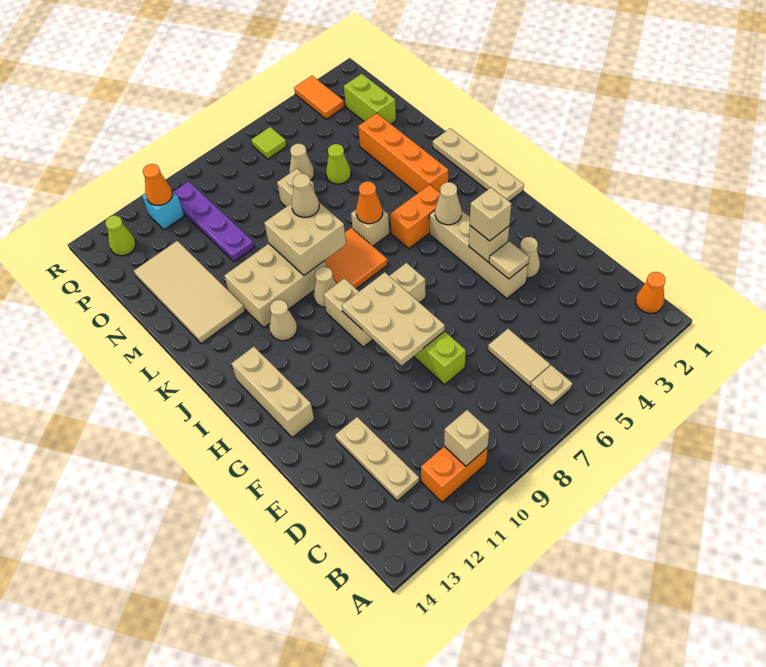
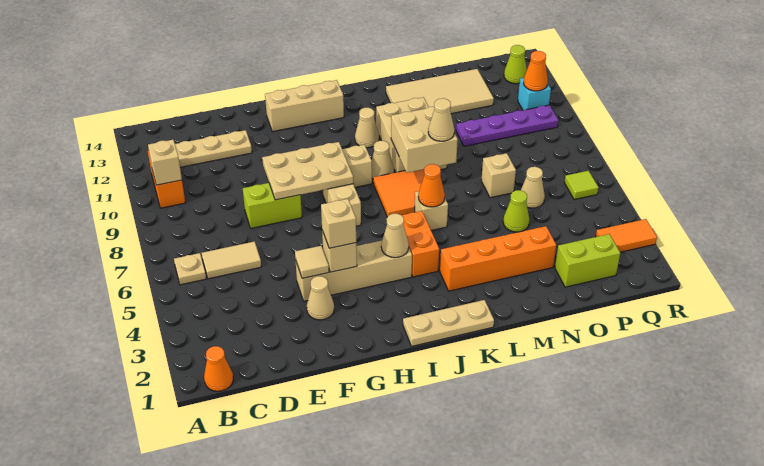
tan 1x4 plate [433,128,524,202] -> tan 1x3 plate [403,300,494,346]

